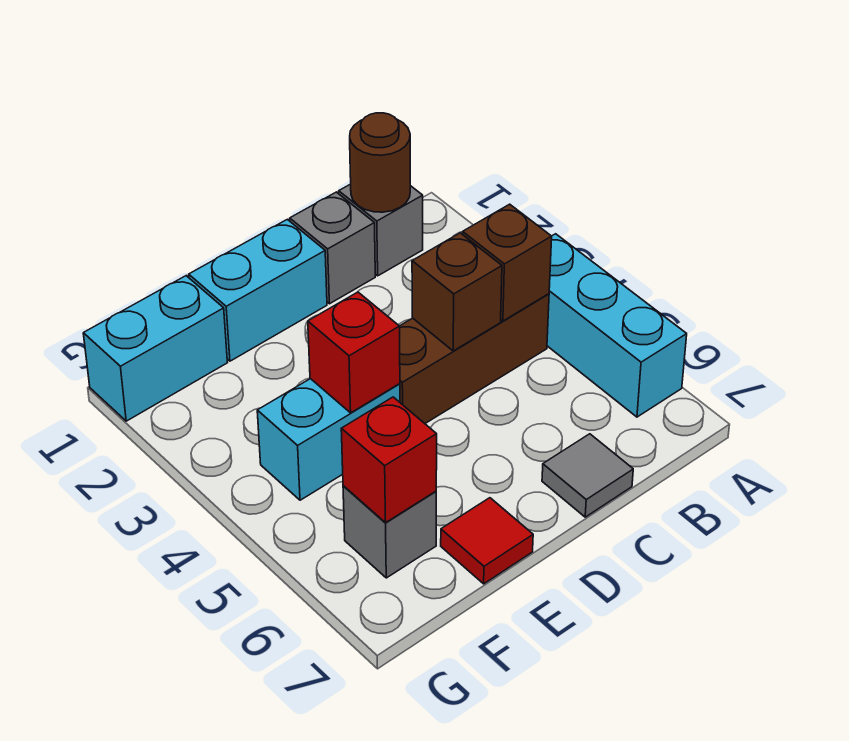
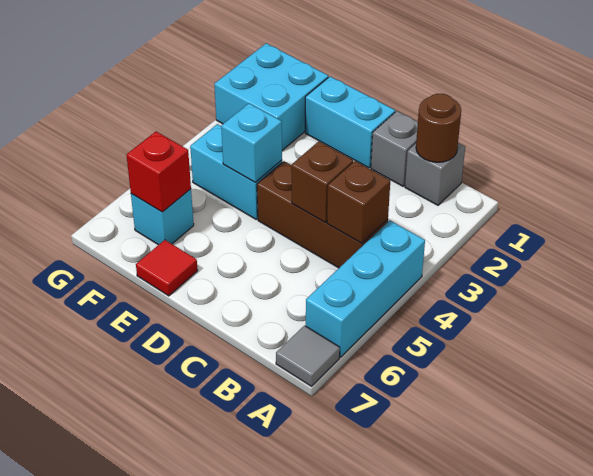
grey 1x1 tile [542,434,633,517] -> grey 1x1 tile moved to [276,326,340,386]
red 1x1 brick [308,292,400,413] -> cyan 1x1 brick [221,104,282,182]
cyan 1x2 brick [83,276,227,421] -> cyan 2x2 brick [214,43,328,150]
grey 1x1 brick [343,486,436,578] -> cyan 1x1 brick [131,189,194,245]

